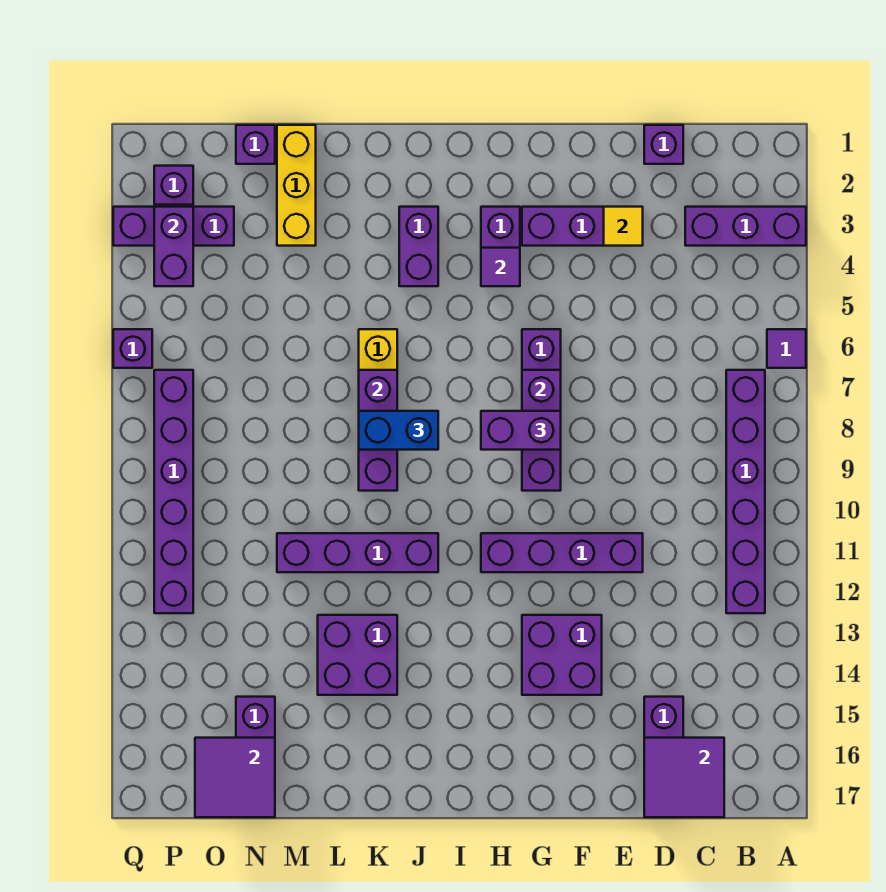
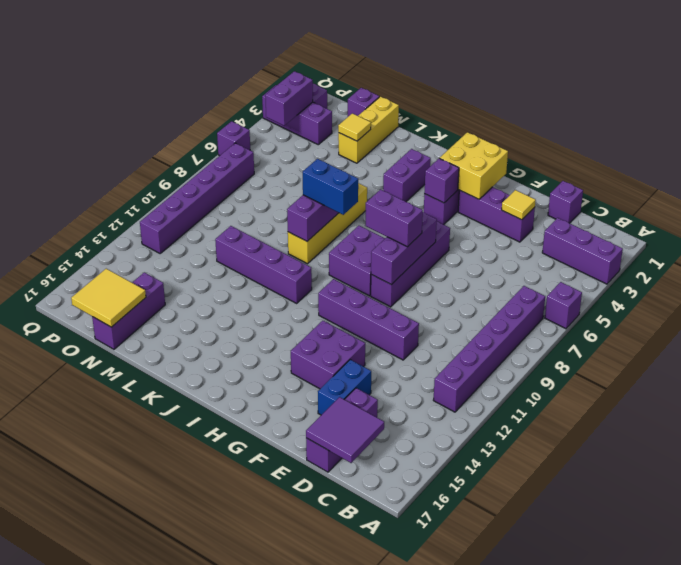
purple 1x1 tile [767,329,806,368] -> purple 1x1 brick [545,282,582,329]
none -> blue 1x2 brick [318,360,371,415]
none -> yellow 2x2 brick [440,132,508,199]
purple 1x1 tile [481,248,520,286] -> purple 1x1 brick [424,158,459,203]
purple 2x2 brick [318,615,397,695] -> purple 2x2 brick moved to [329,226,385,296]
none -> yellow 1x1 tile [338,113,371,141]
purple 2x2 tile [195,738,275,817] -> yellow 2x2 tile [71,269,146,327]

